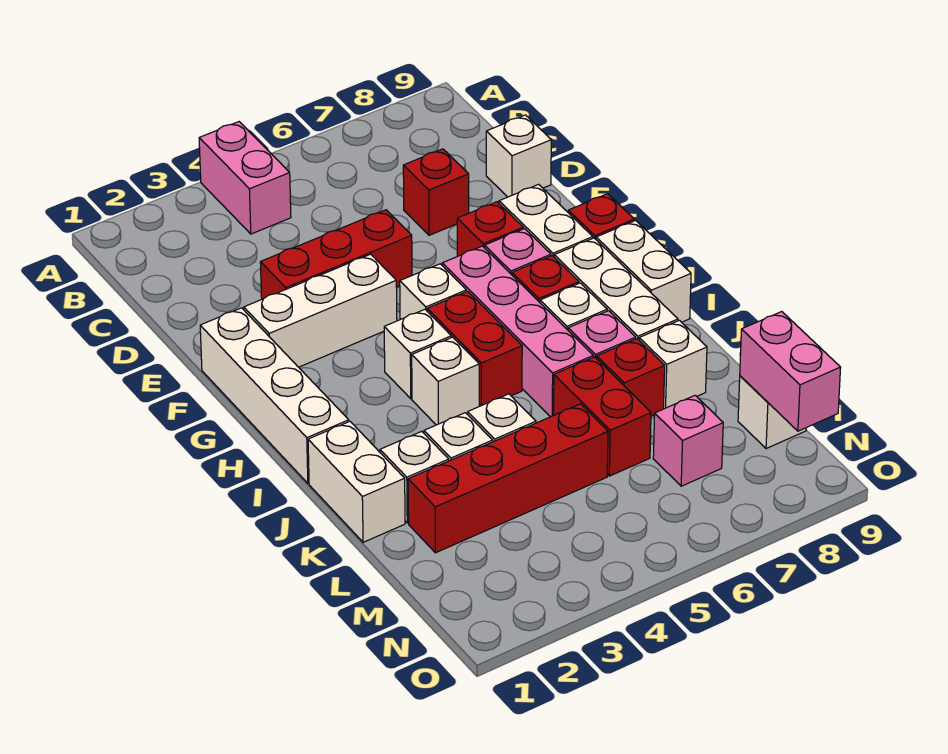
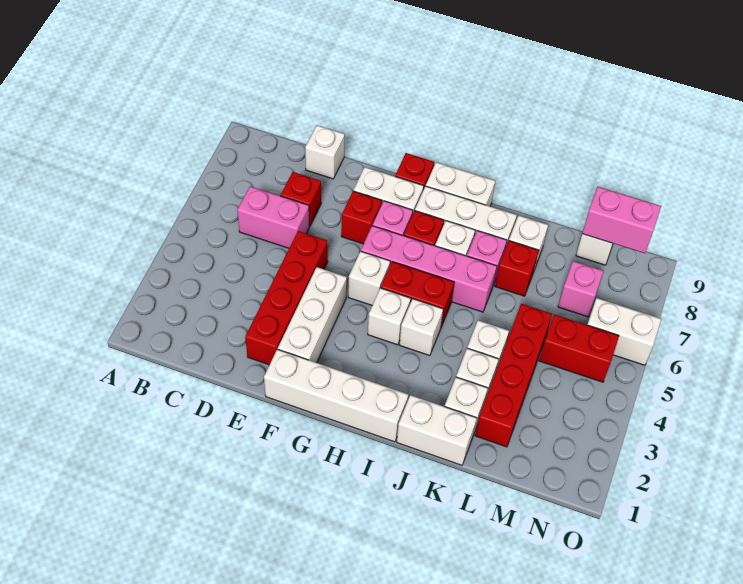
pink 1x2 brick [199,122,291,234] -> pink 1x2 brick moved to [237,186,309,248]
red 1x3 brick [260,210,412,299] -> red 1x4 brick [245,231,328,365]
red 1x2 brick [554,357,651,476] -> red 1x2 brick moved to [539,314,619,382]
none -> white 1x2 brick [588,298,661,365]

